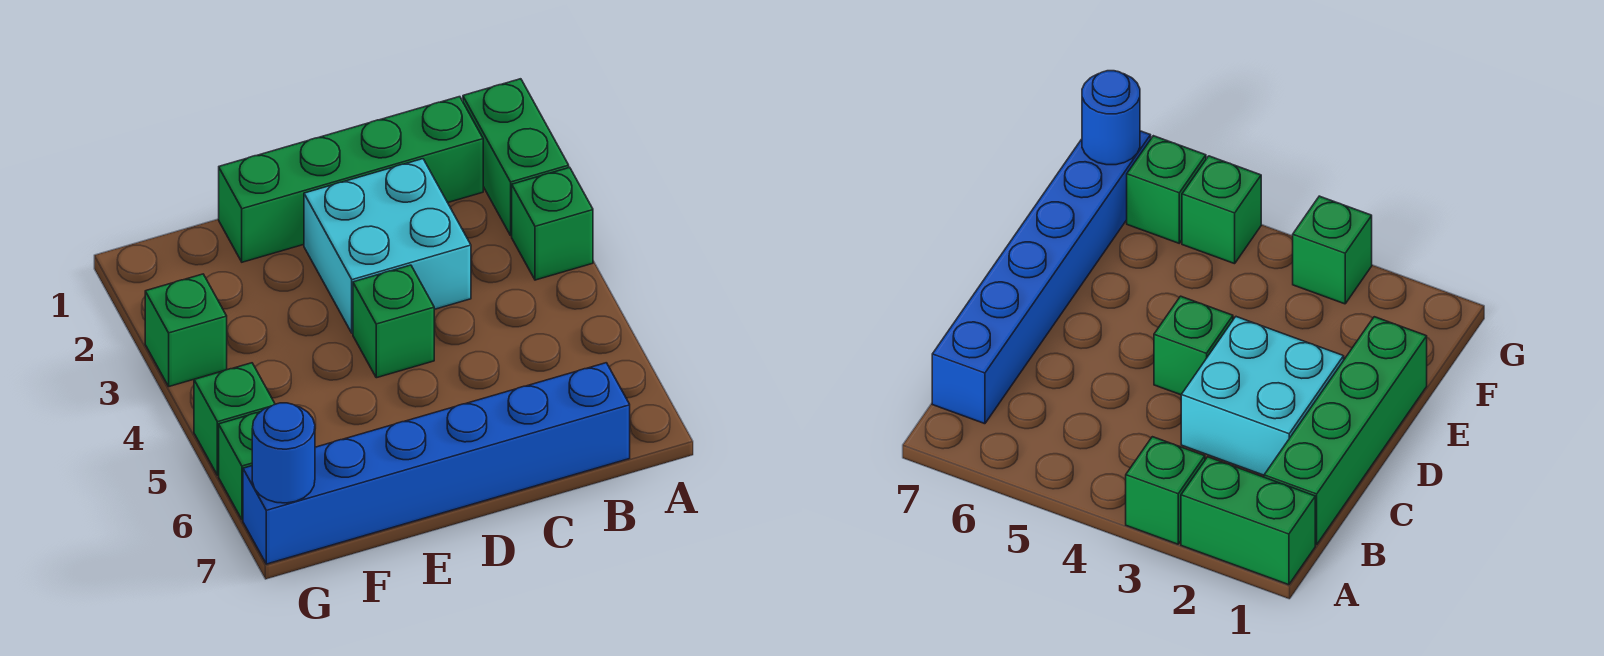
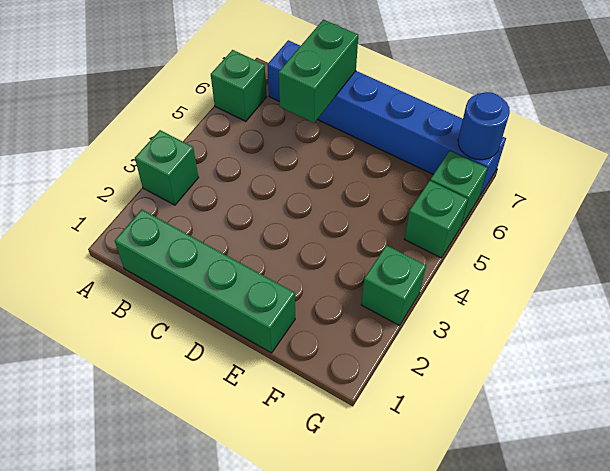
green 1x2 brick [463,79,569,236] -> green 1x2 brick moved to [279,20,358,123]
cyan 2x2 brick [304,159,471,333] -> none
green 1x1 brick [353,265,434,378] -> green 1x1 brick moved to [211,50,266,121]

